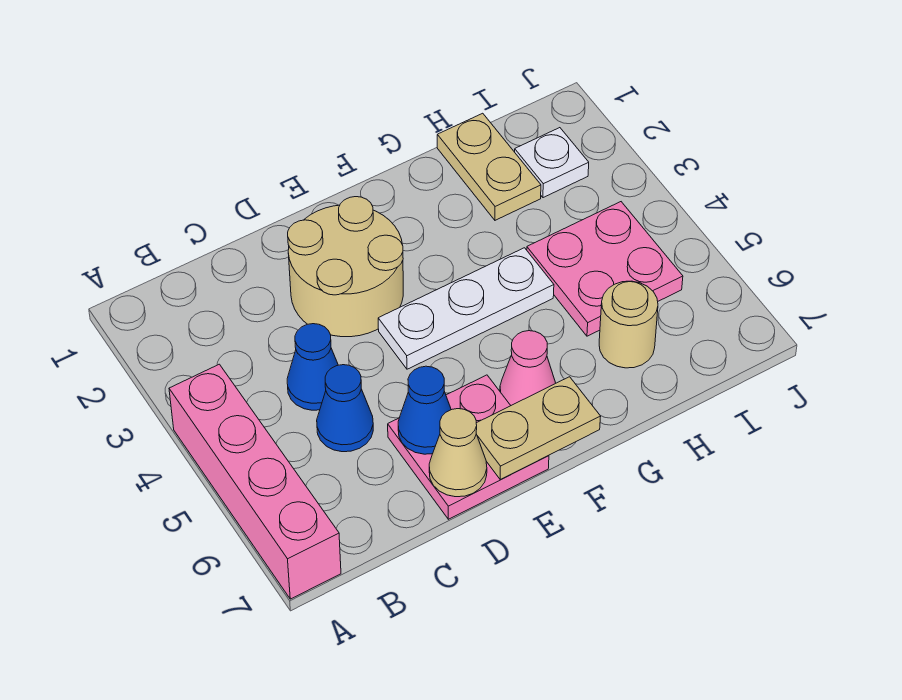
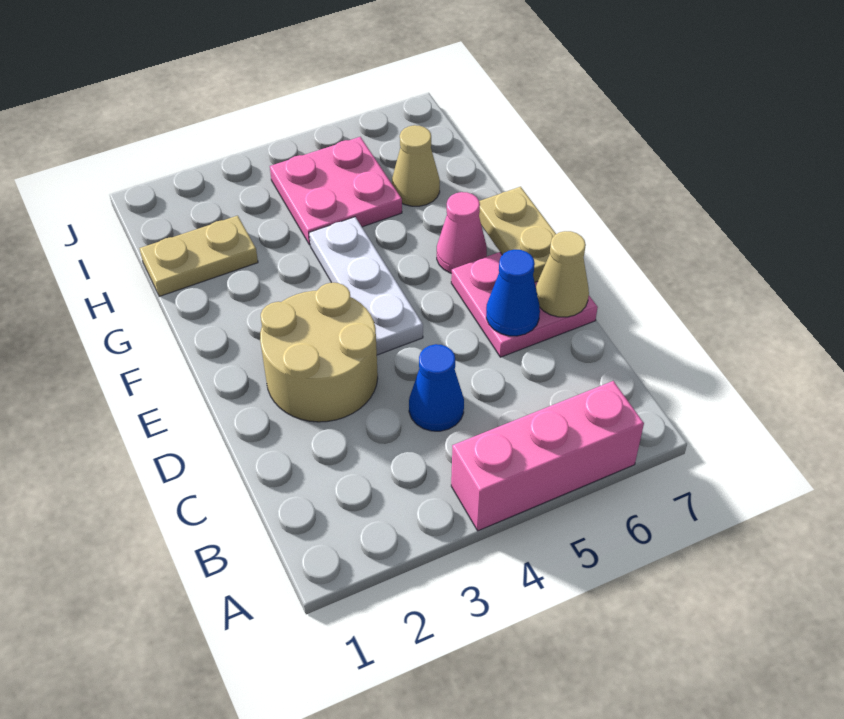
pink 1x4 brick [169,364,341,599] -> pink 1x3 brick [451,381,644,531]
blue 1x1 cone [317,365,373,452] -> none
tan 1x1 round brick [599,281,658,368] -> tan 1x1 cone [392,125,440,206]
white 1x1 plate [515,128,589,198] -> none

